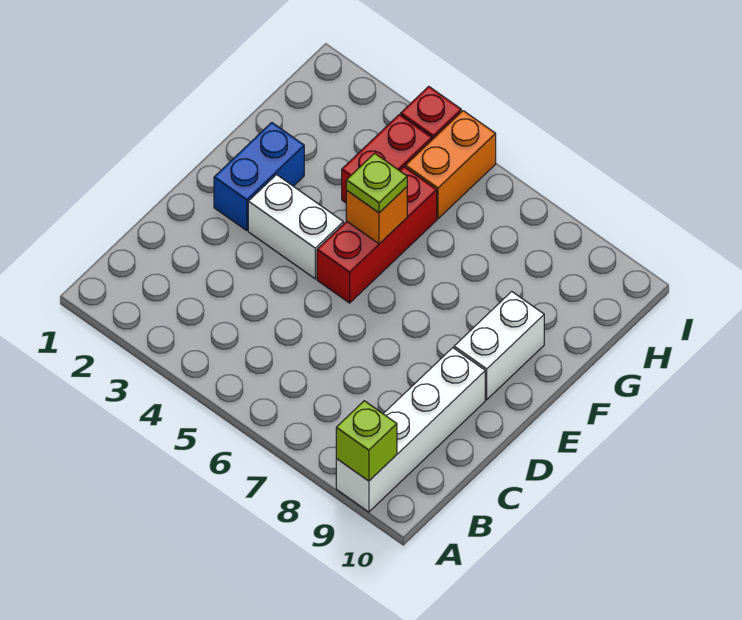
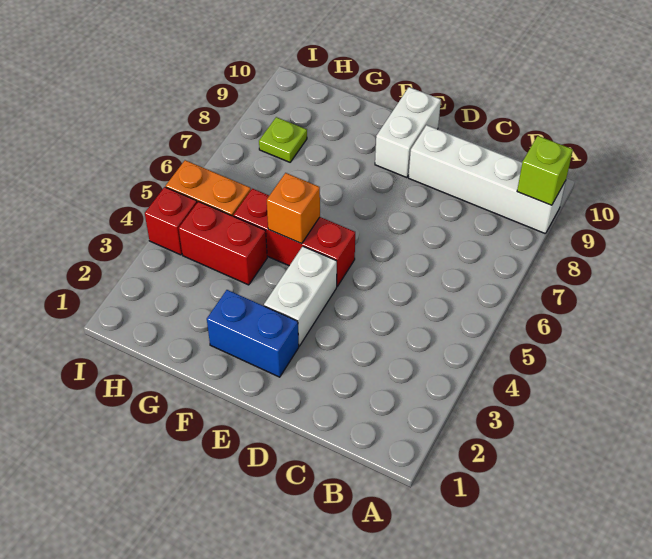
white 1x2 brick [454,291,544,400] -> white 1x2 brick turned to [375,87,441,178]
lime 1x1 plate [346,153,407,213] -> lime 1x1 plate moved to [259,117,307,162]

